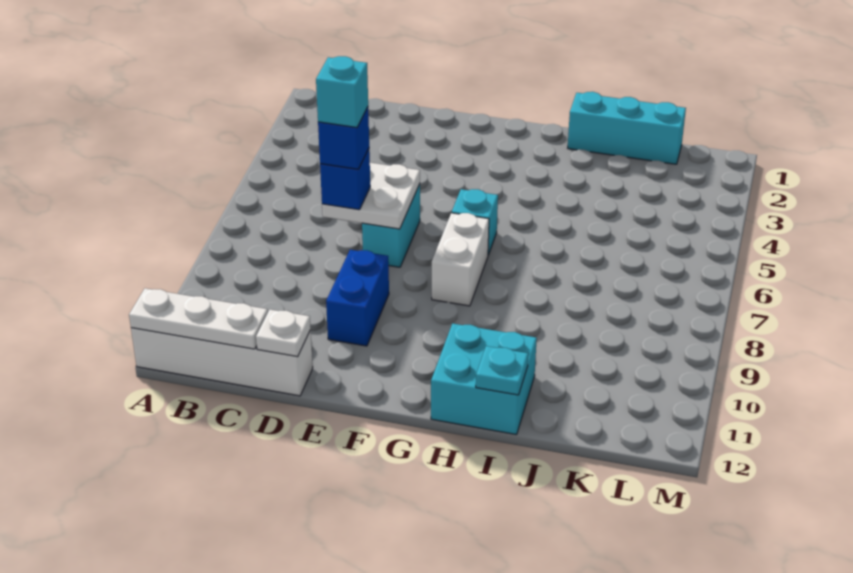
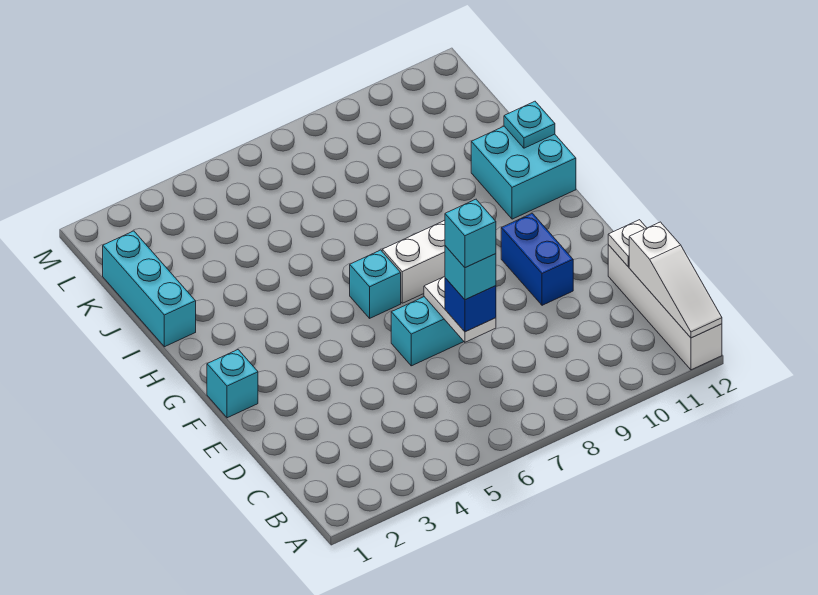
white 1x3 plate [129,288,268,349] -> white 1x3 slope [629,222,722,338]
white 2x2 plate [322,163,420,229] -> white 1x2 plate [424,277,496,342]
blue 1x1 brick [318,107,369,169] -> cyan 1x1 brick [445,246,496,300]
blue 1x2 brick [326,250,389,346] -> blue 1x2 brick turned to [501,213,573,305]
none -> cyan 1x1 brick [207,350,258,418]

